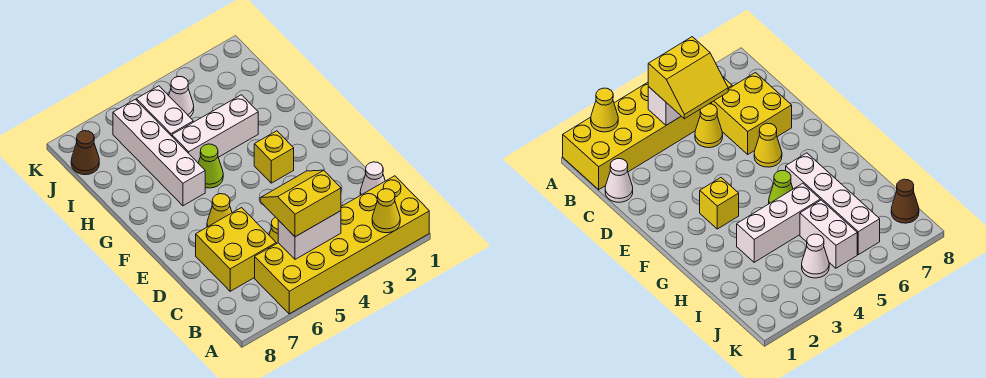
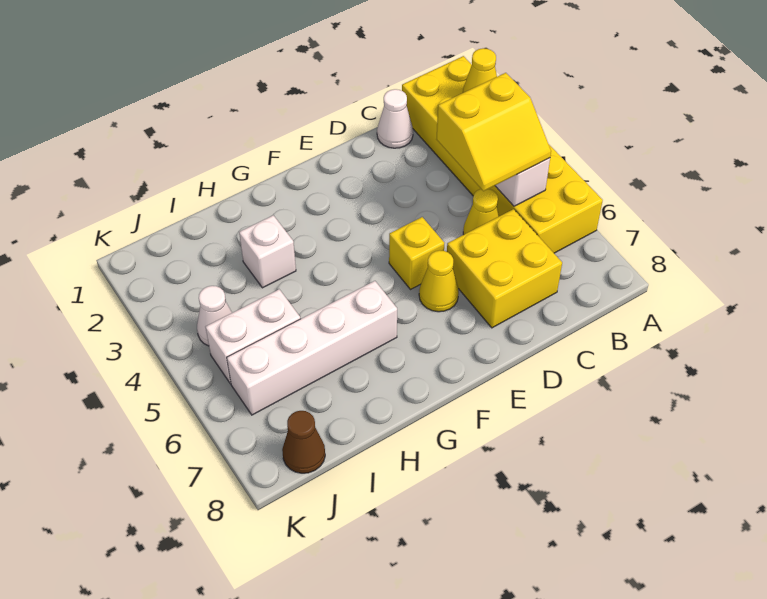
yellow 2x2 slope [260,170,341,237] -> yellow 2x2 slope turned to [436,73,551,191]
yellow 1x1 brick [254,131,294,183] -> yellow 1x1 brick moved to [389,217,444,290]
lime 1x1 cone [198,144,223,188] -> none
white 1x3 brick [172,95,258,163] -> white 1x1 brick [239,215,296,288]

